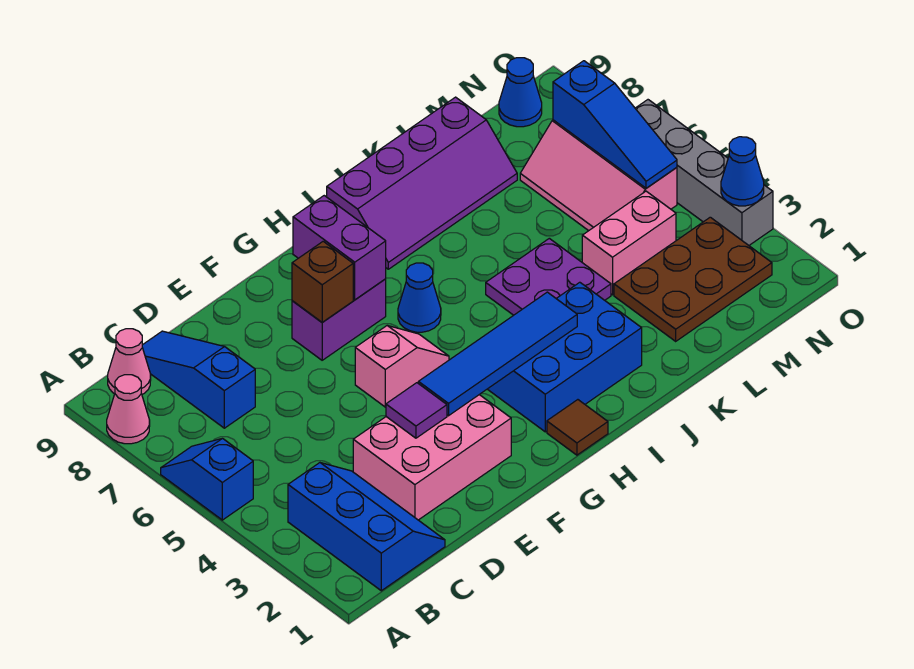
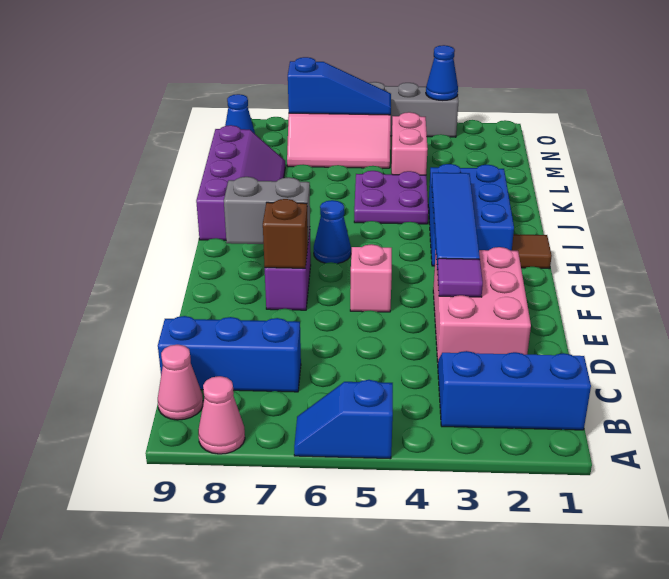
blue 1x3 slope [142,331,255,428] -> blue 1x3 brick [158,316,301,392]
purple 1x2 brick [293,196,386,300] -> grey 1x2 brick [224,177,310,244]
brown 2x3 plate [614,217,772,341] -> none

